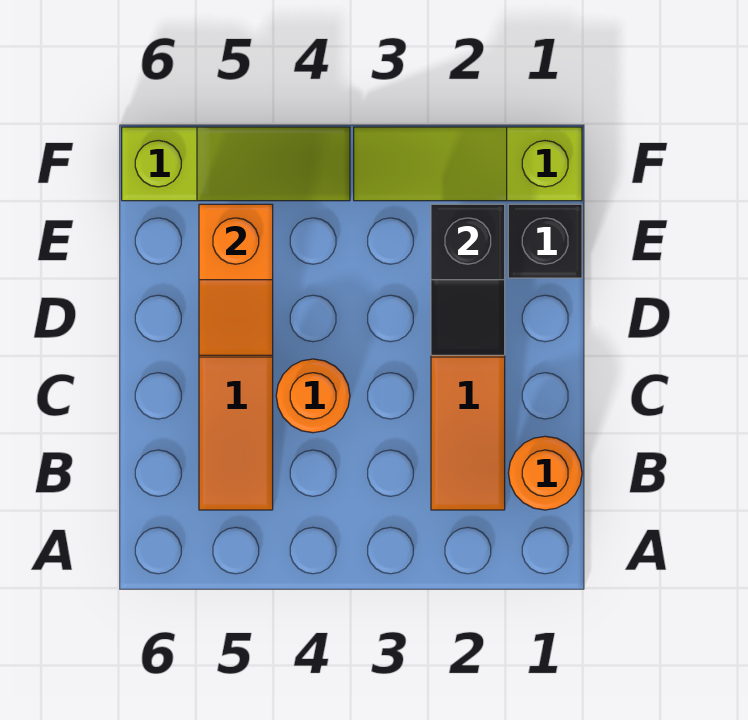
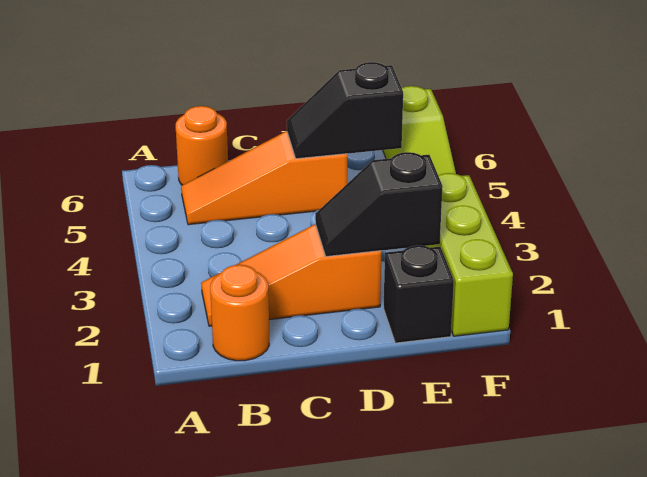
orange 1x1 round brick [276,359,350,433] -> orange 1x1 round brick moved to [176,106,228,185]
orange 1x2 slope [199,204,273,355] -> black 1x2 slope [287,62,403,159]
lime 1x3 slope [354,127,582,201] -> lime 1x3 brick [427,173,513,336]

